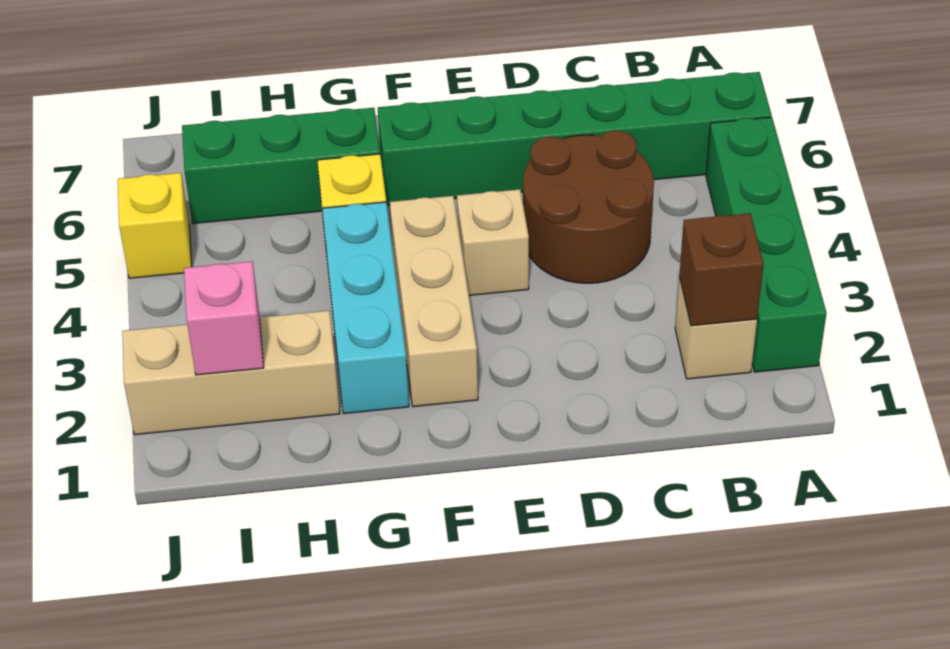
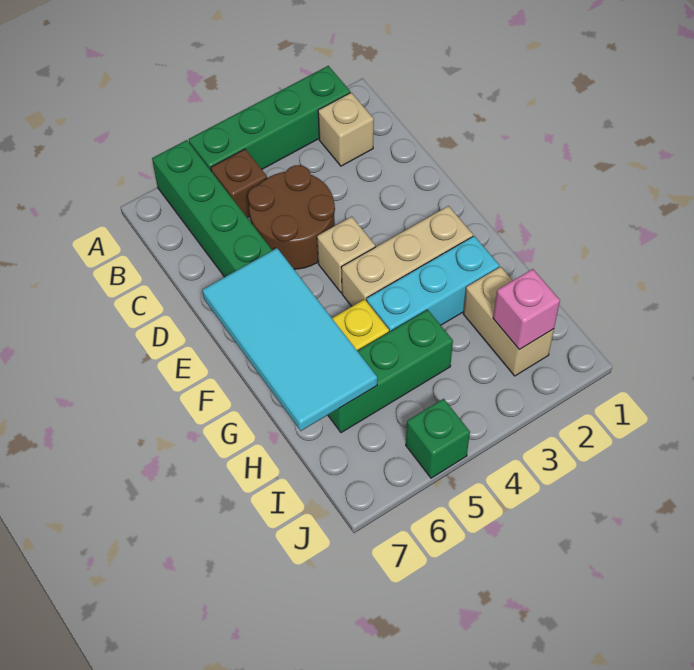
brown 1x1 brick [679,213,764,326] -> brown 1x1 brick moved to [211,149,267,218]
none -> cyan 2x4 tile [202,248,377,431]
green 1x3 brick [182,108,380,224] -> green 1x3 brick turned to [328,310,453,433]
tan 1x3 brick [122,311,340,435] -> tan 1x2 brick [463,267,554,376]
yellow 1x1 brick [118,173,192,278] -> green 1x1 brick [406,399,470,478]

